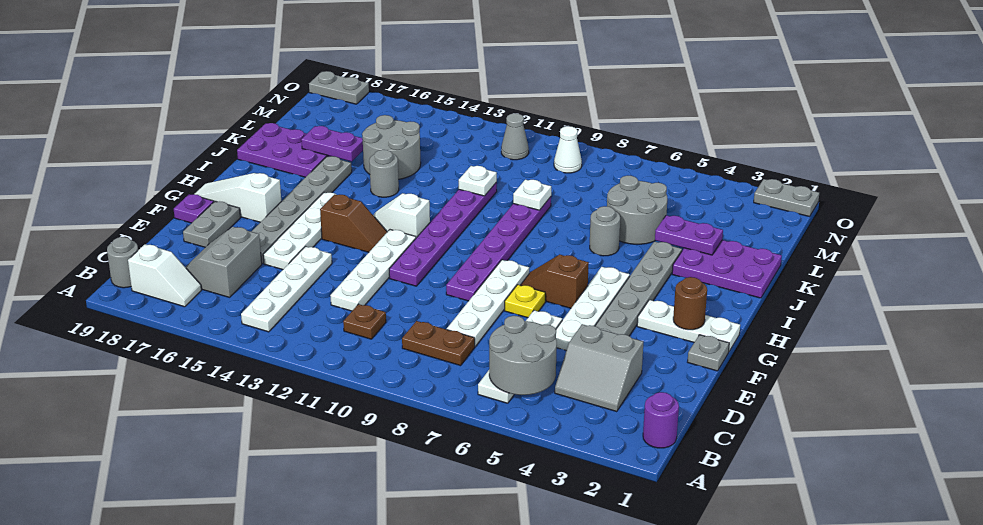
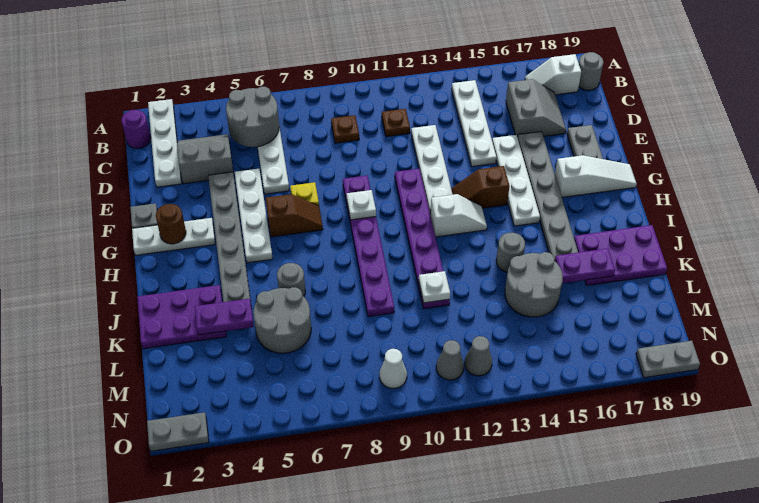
brown 1x2 plate [402,321,475,366] -> brown 1x1 plate [331,115,359,143]
white 1x4 plate [447,260,529,346] -> white 1x4 plate moved to [148,99,182,187]
purple 1x1 plate [174,194,214,223] -> none
white 1x1 plate [513,180,551,210] -> white 1x1 plate moved to [347,190,376,220]
none -> grey 1x1 cone [465,336,492,376]

